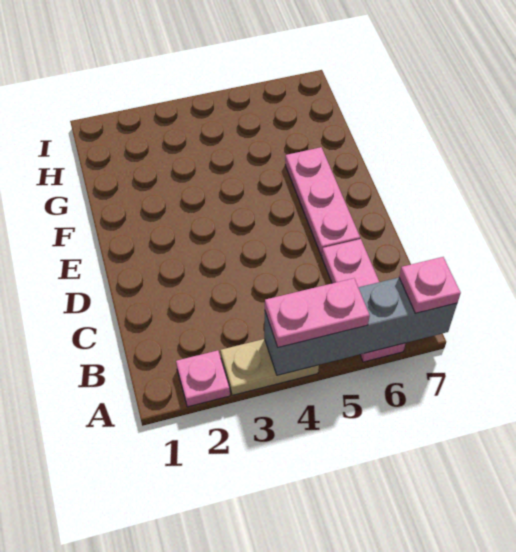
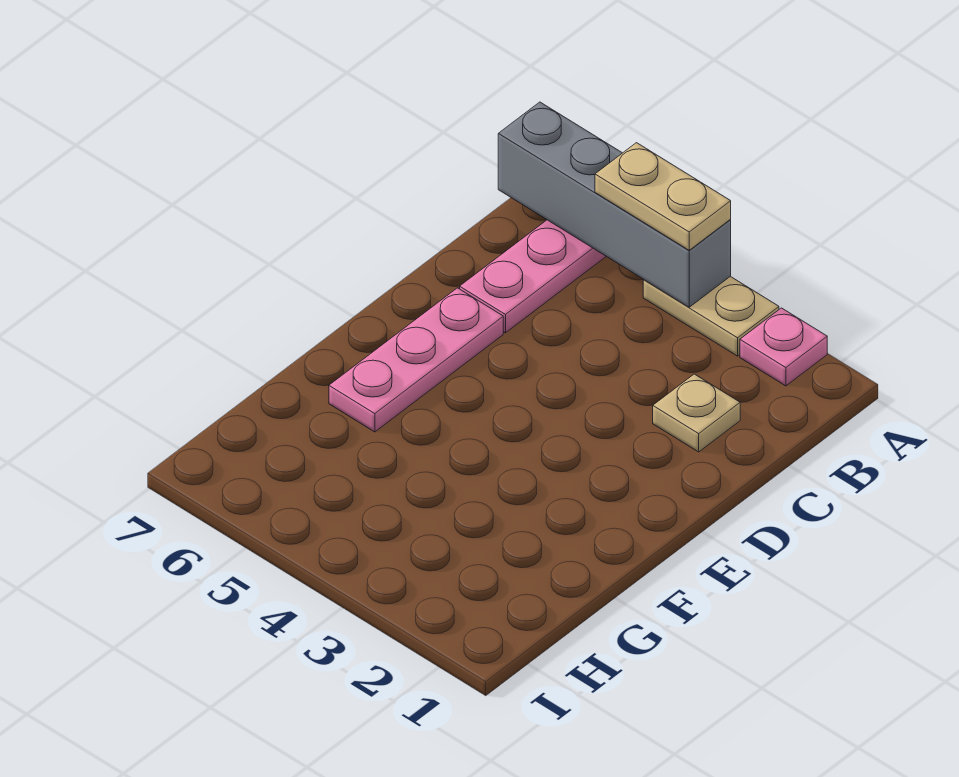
pink 1x2 plate [265,278,370,347] -> tan 1x2 plate [595,143,731,250]
pink 1x1 plate [399,257,461,313] -> none
none -> tan 1x1 plate [653,374,740,452]

